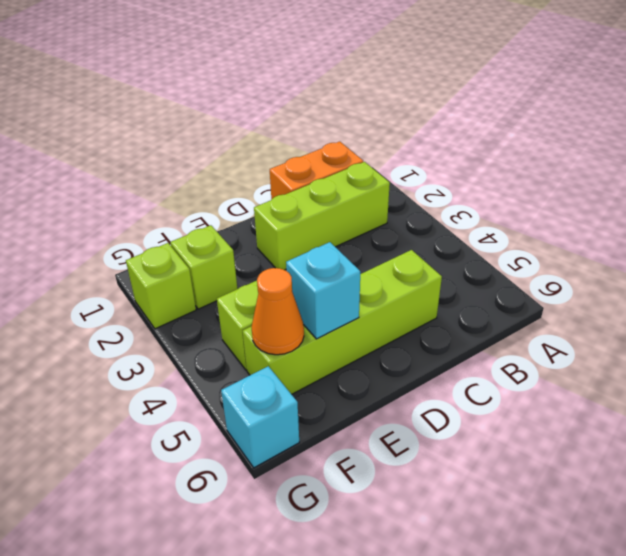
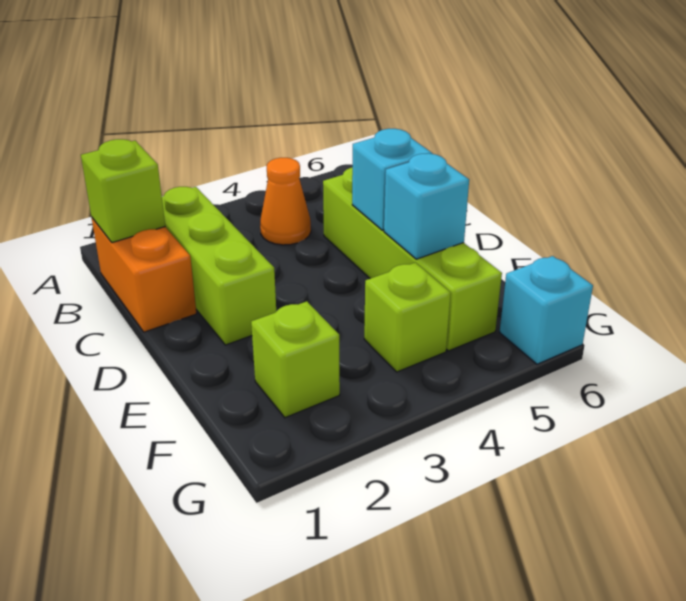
none -> cyan 1x1 brick [352,129,432,230]
orange 1x1 cone [252,268,304,355] -> orange 1x1 cone moved to [260,158,311,245]
lime 1x1 brick [126,243,196,329] -> lime 1x1 brick moved to [81,139,165,243]

